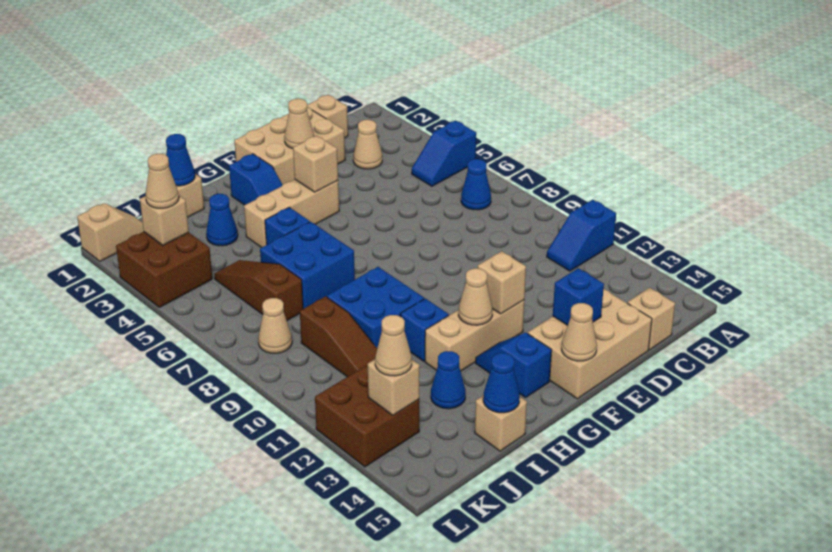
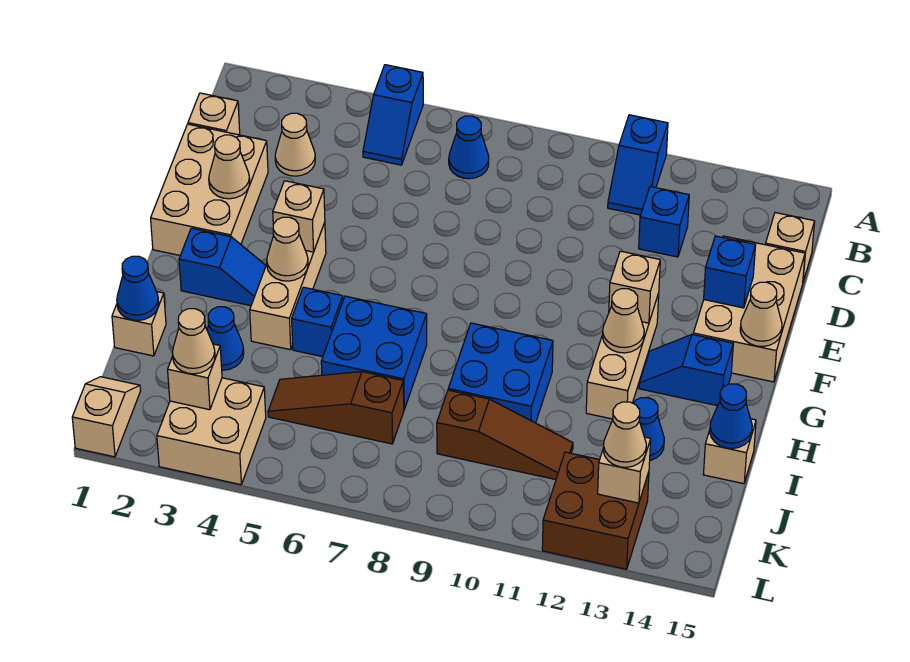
blue 1x1 brick [401,299,449,361] -> blue 1x1 brick moved to [639,187,689,257]
brown 2x2 brick [116,232,212,307] -> tan 2x2 brick [157,378,266,485]
tan 1x1 cone [258,298,292,353] -> tan 1x1 cone moved to [267,217,308,281]

